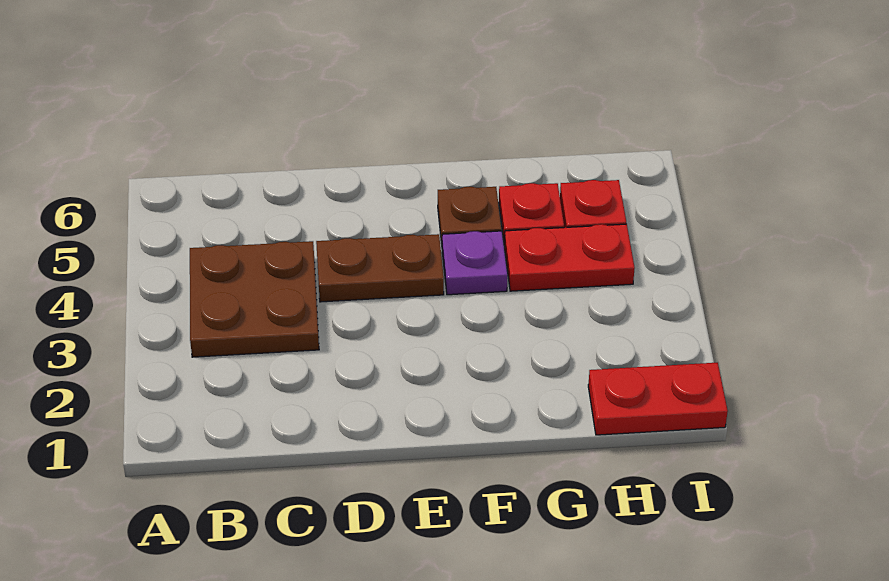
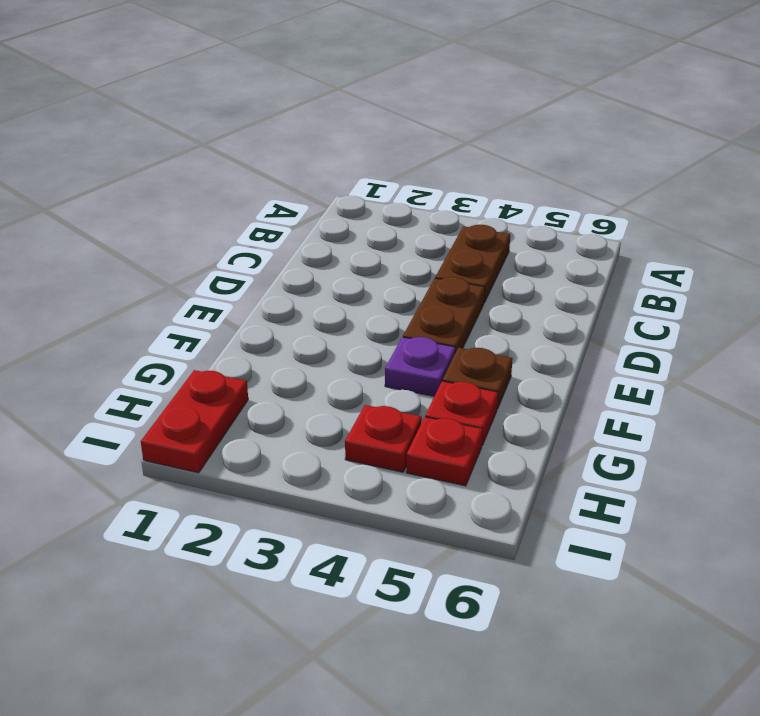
brown 2x2 plate [190,241,319,357] -> brown 1x2 plate [435,225,510,303]
red 1x2 plate [505,224,635,291] -> red 1x1 plate [345,405,422,472]

